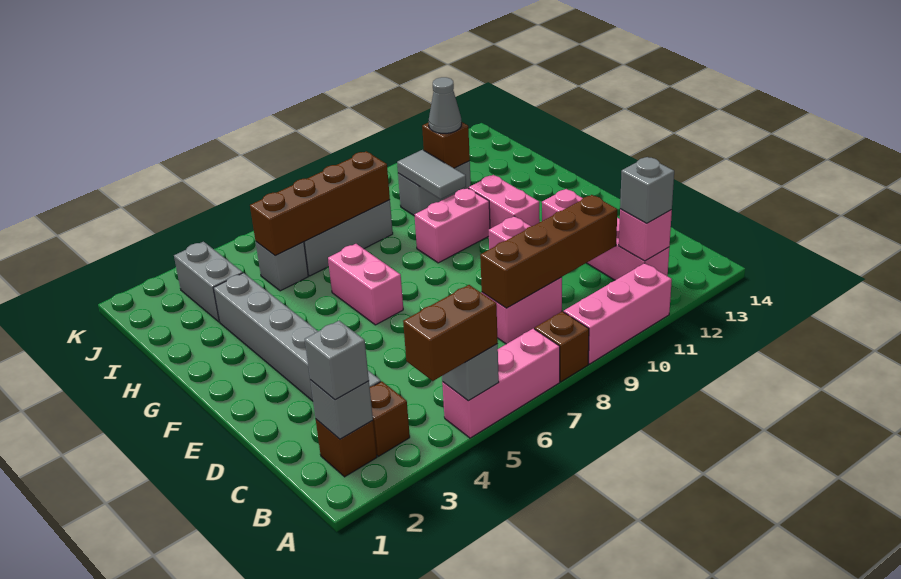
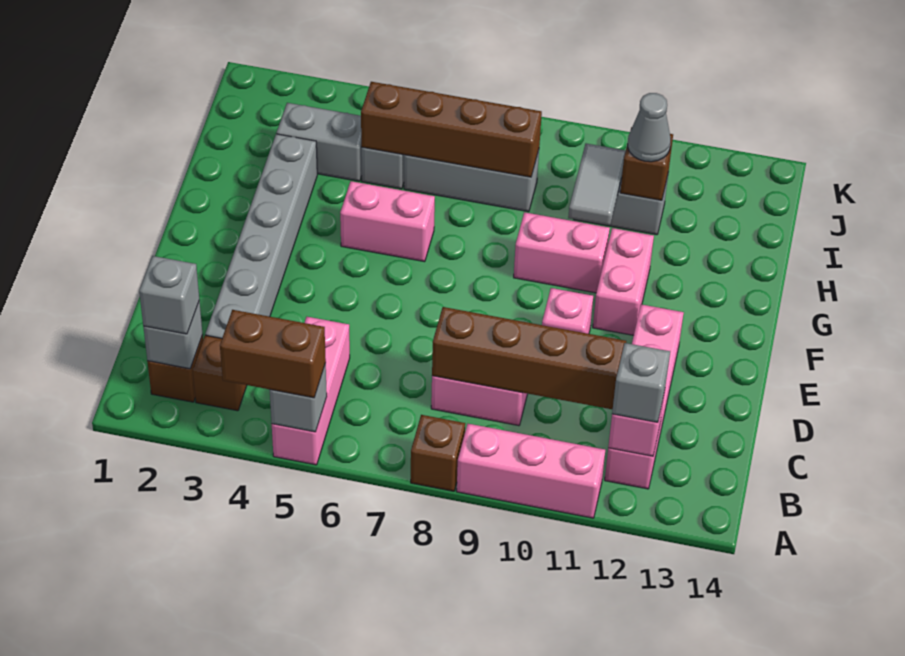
pink 1x3 brick [442,329,560,438] -> pink 1x3 brick turned to [272,317,350,465]
pink 1x2 brick [328,244,403,325] -> pink 1x2 brick turned to [340,181,435,262]
grey 1x2 brick [174,242,243,322] -> grey 1x2 brick turned to [276,103,362,181]

